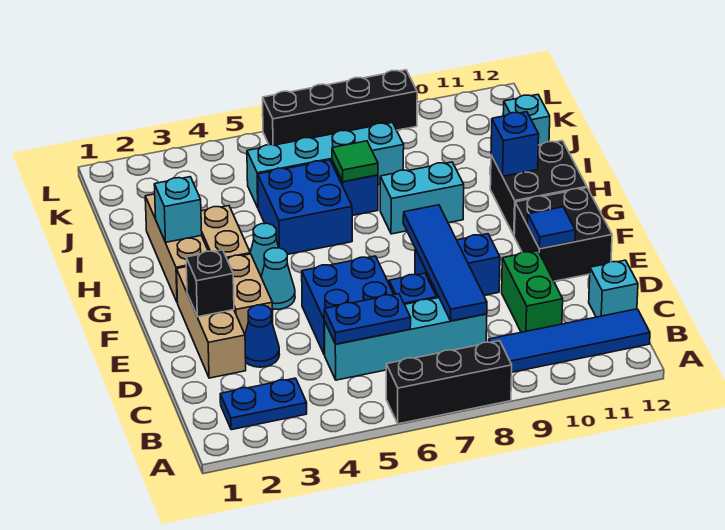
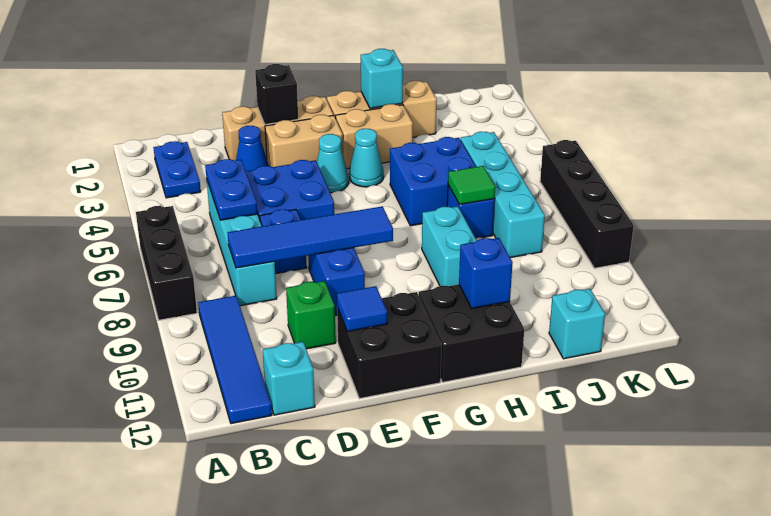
green 1x2 brick [502,251,563,332] -> green 1x1 brick [286,281,336,349]

